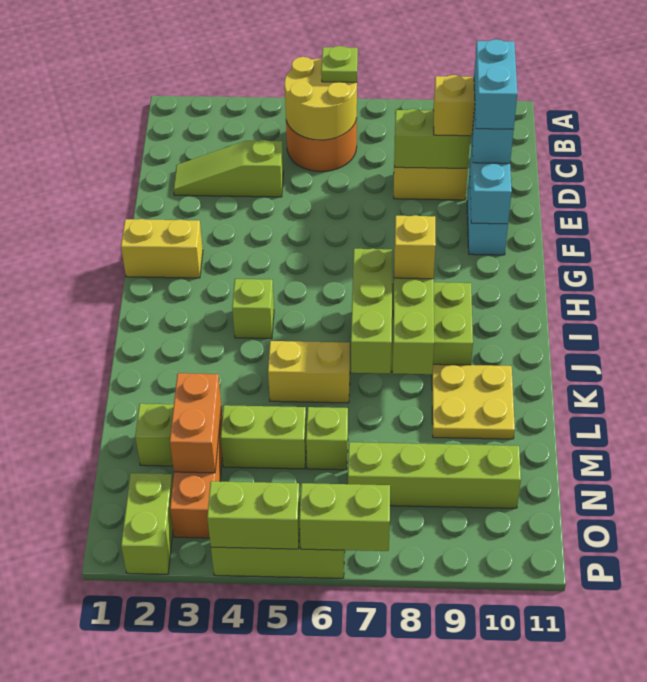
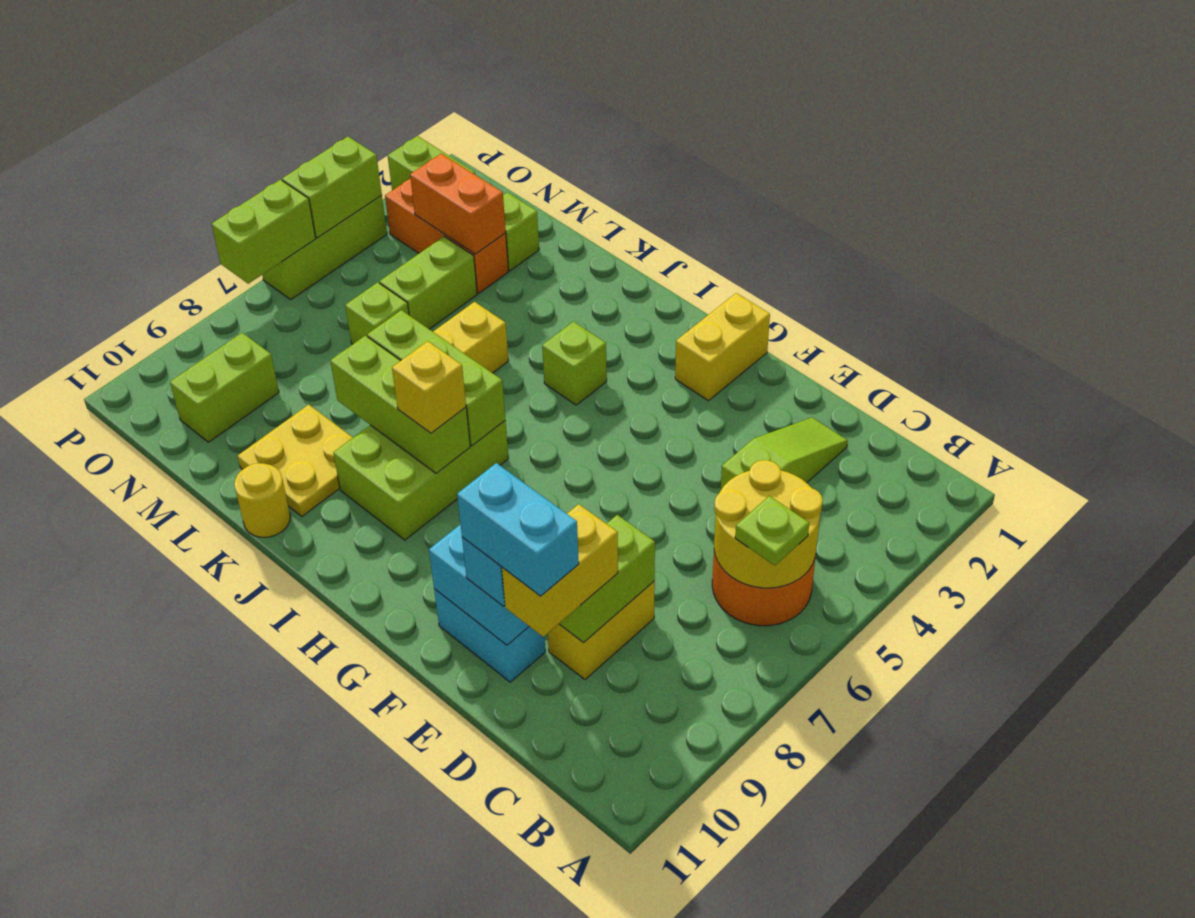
none -> yellow 1x1 round brick [234,463,290,537]
lime 1x4 brick [348,442,521,508] -> lime 1x2 brick [170,333,279,442]

